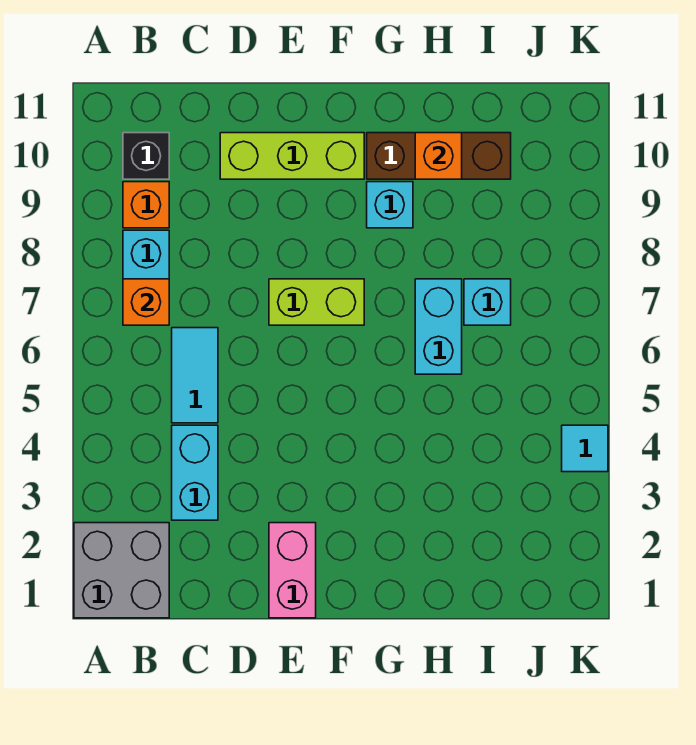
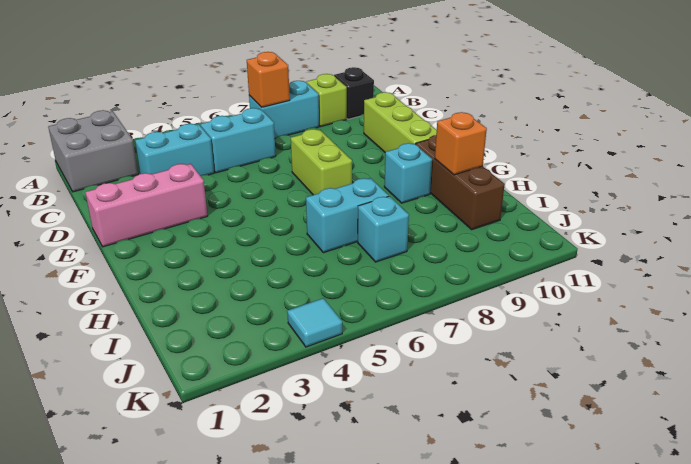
orange 1x1 brick [123,182,169,228] -> lime 1x1 brick [306,74,347,126]
cyan 1x2 tile [172,328,218,423] -> cyan 1x2 brick [200,108,276,173]
pink 1x2 brick [269,523,316,618] -> pink 1x3 brick [85,164,207,247]

